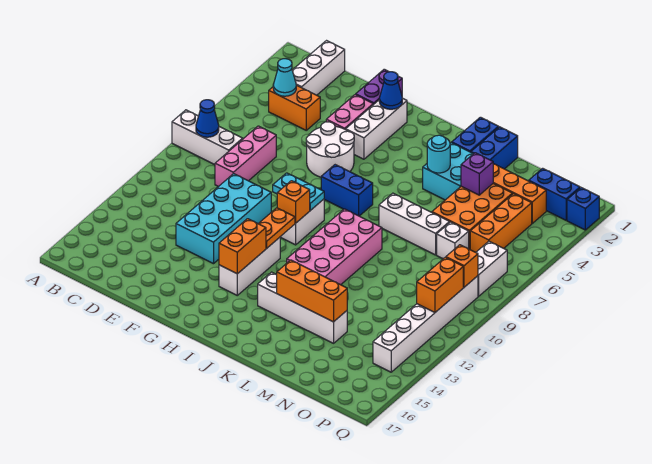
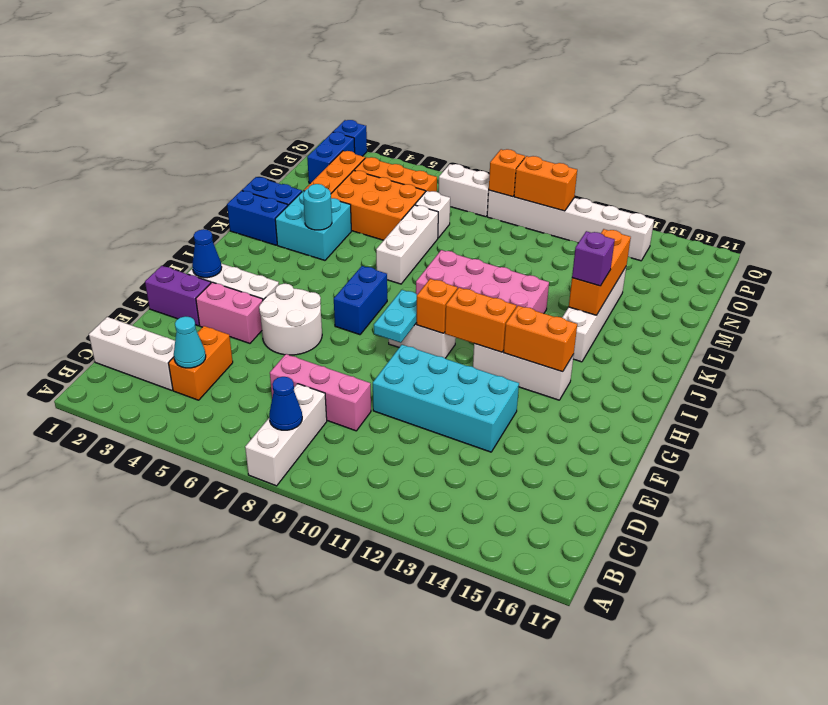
orange 1x2 plate [259,208,295,248] -> orange 1x2 brick [445,288,516,352]
purple 1x1 brick [461,153,493,195] -> purple 1x1 brick moved to [572,231,615,286]

